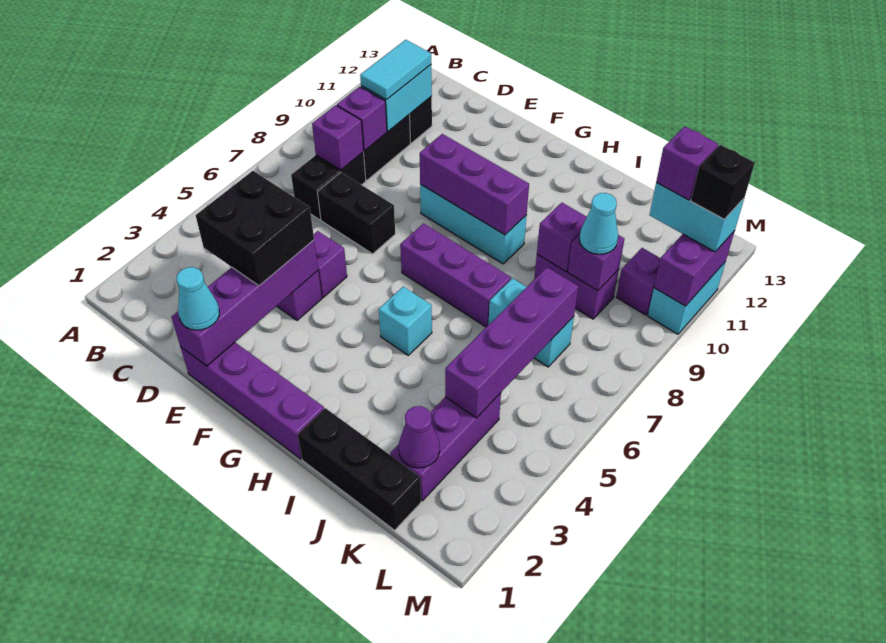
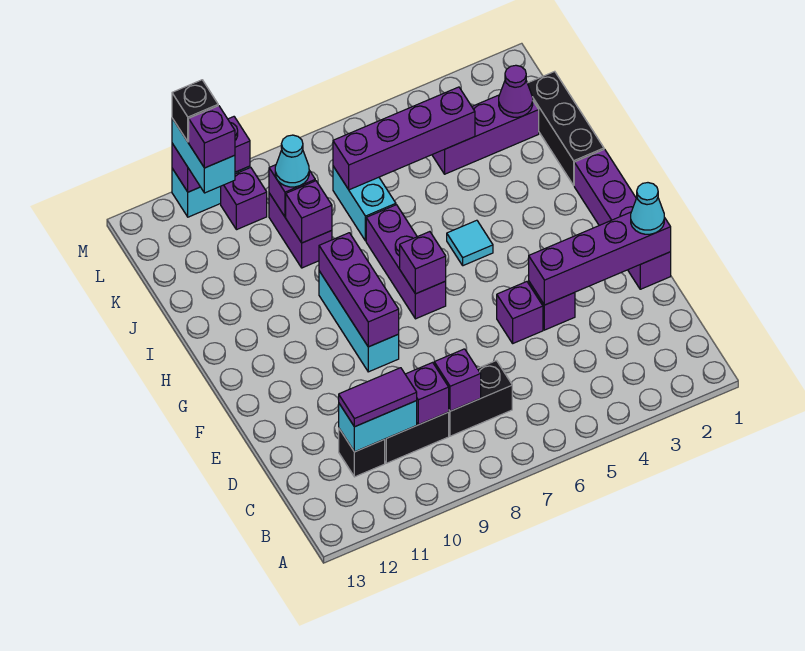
cyan 1x2 tile [360,40,431,100] -> purple 1x2 tile [339,368,417,427]
black 2x2 brick [196,171,314,286] -> none
black 1x2 brick [318,173,395,254] -> none
none -> purple 1x1 brick [400,232,446,294]
cyan 1x1 brick [379,287,432,355] -> cyan 1x1 tile [447,220,493,266]

